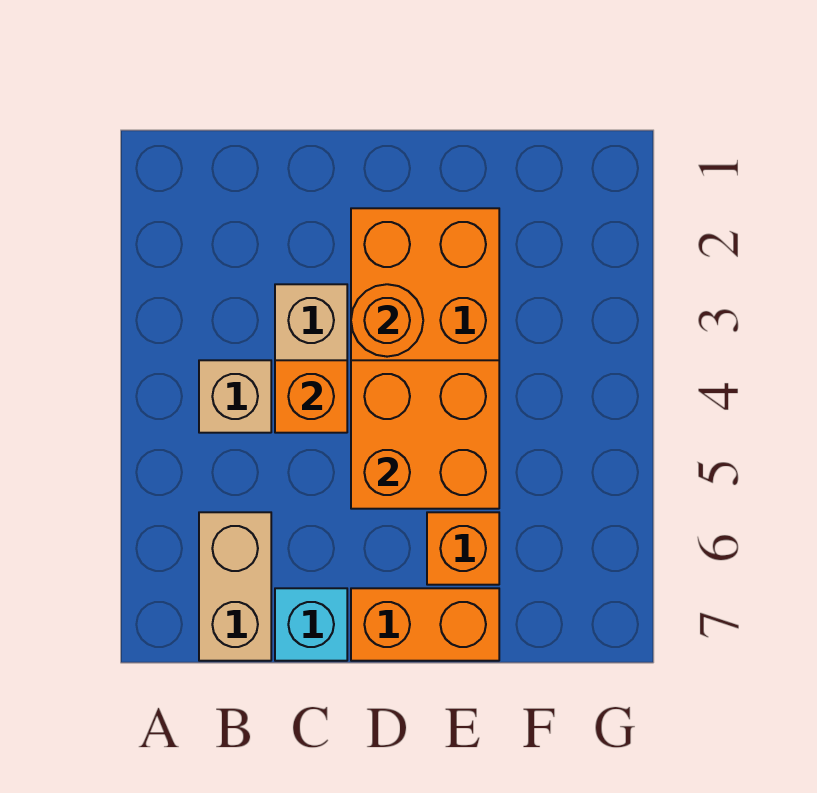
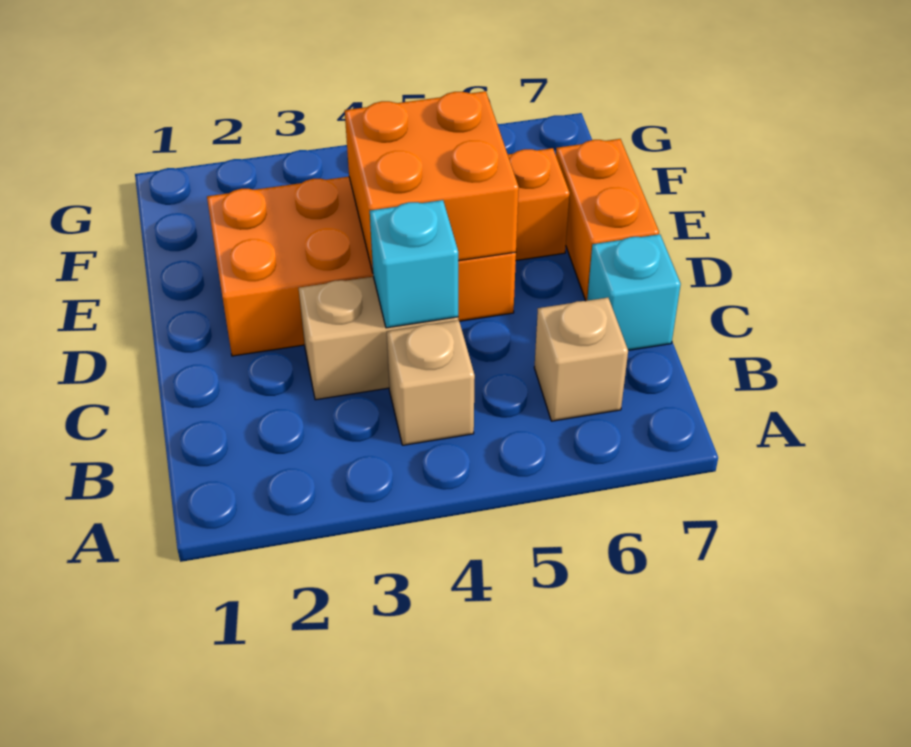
tan 1x2 brick [199,512,271,661] -> tan 1x1 brick [534,298,628,421]
orange 1x1 brick [275,360,347,433] -> cyan 1x1 brick [370,200,458,328]
orange 1x1 round brick [351,284,423,357] -> none

